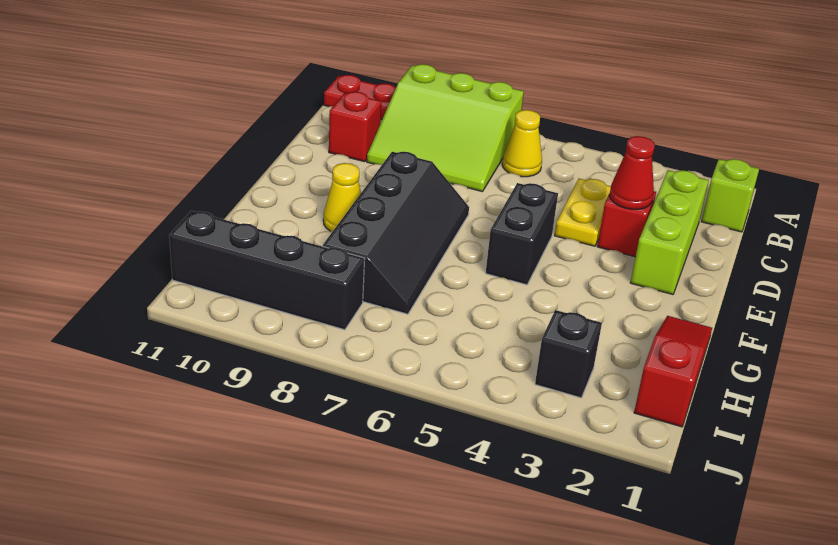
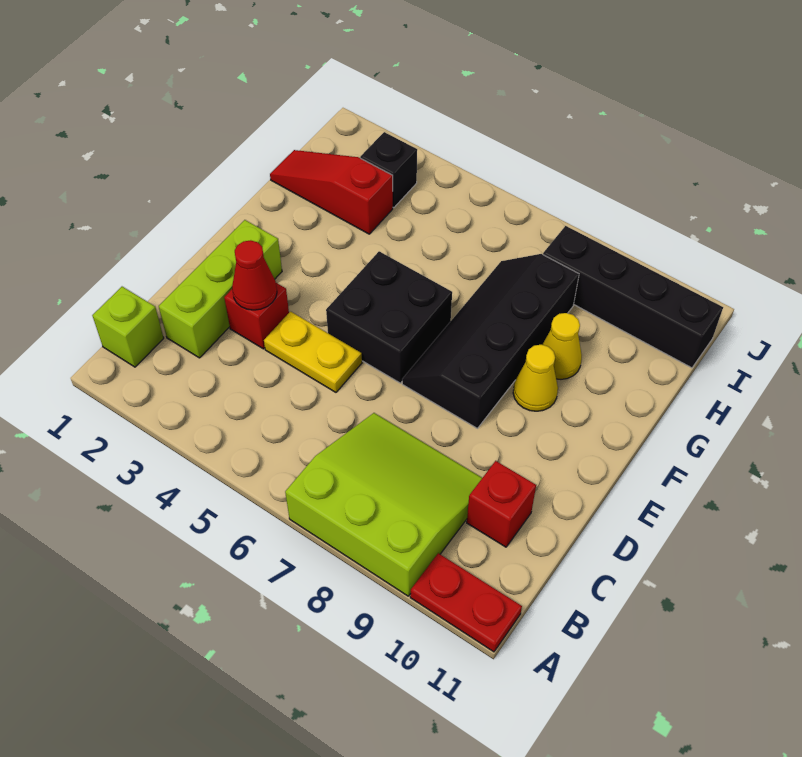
yellow 1x1 cone [502,110,542,177] -> yellow 1x1 cone moved to [542,313,582,379]
yellow 1x2 plate [555,179,611,246] -> yellow 1x2 plate turned to [264,312,362,392]
black 1x2 brick [486,183,558,285] -> black 2x2 brick [326,251,452,383]
red 1x3 slope [634,316,712,427] -> red 1x3 slope turned to [270,150,393,234]

